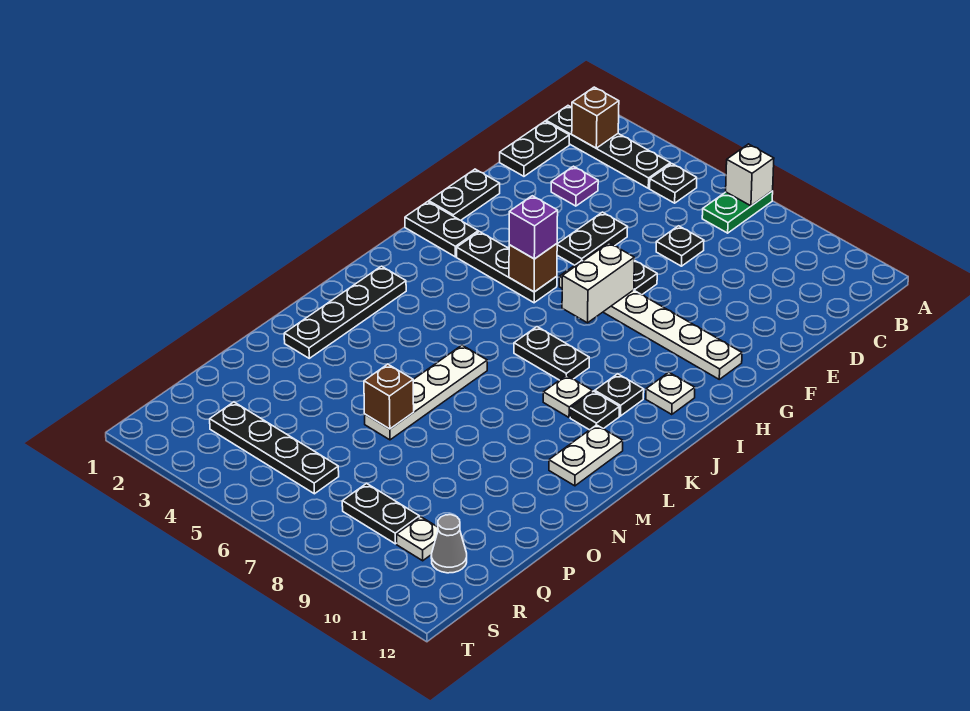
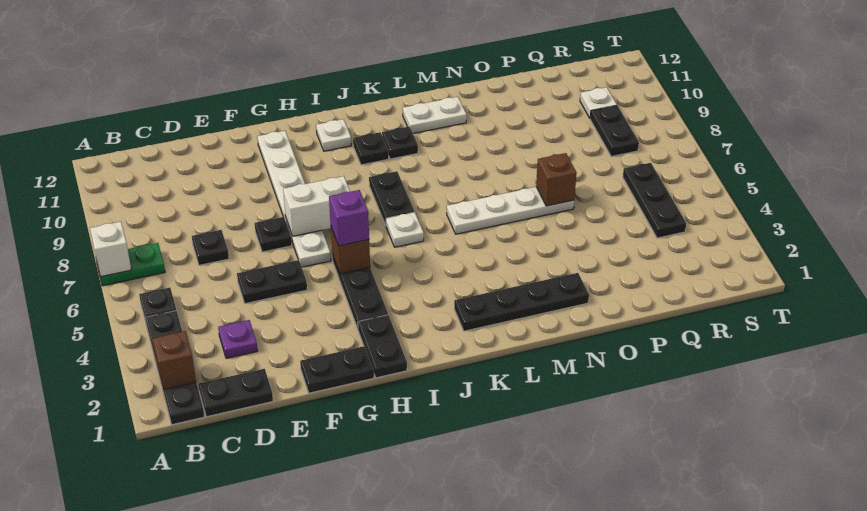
white 1x1 plate [543,375,592,418] -> white 1x1 plate moved to [386,212,424,247]
black 1x4 plate [210,402,339,494] -> black 1x3 plate [623,163,686,238]
grey 1x1 cone [431,515,467,573] -> none

